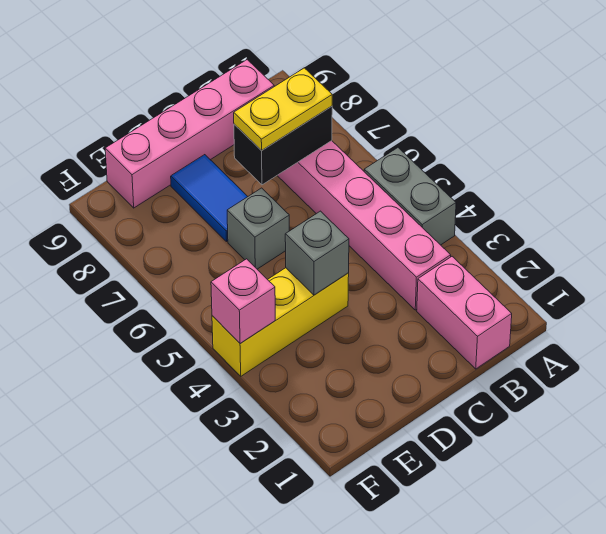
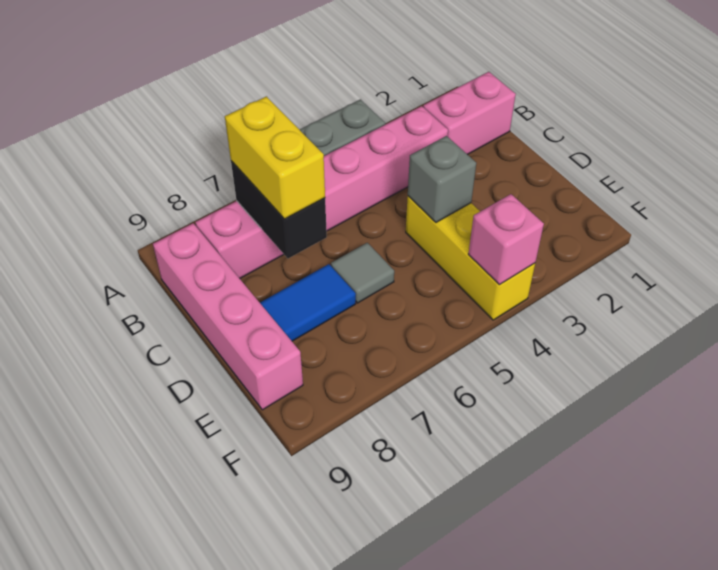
yellow 1x2 plate [234,68,332,150] -> yellow 1x2 brick [225,96,325,219]
grey 1x1 brick [227,188,289,269] -> grey 1x1 tile [331,243,394,303]

